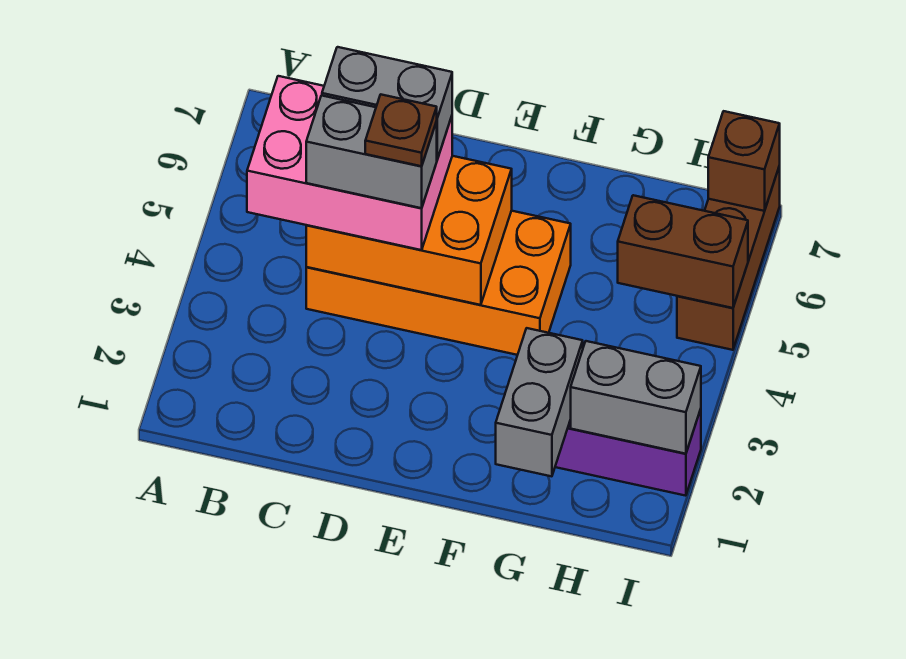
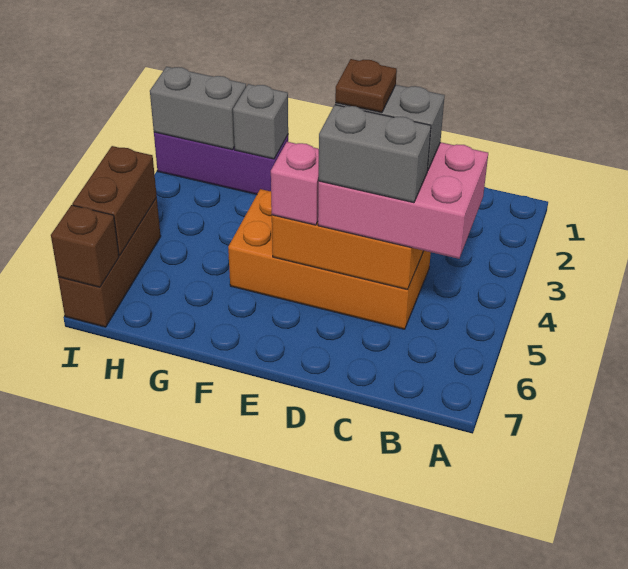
none -> pink 1x1 brick [271,142,319,225]
grey 1x2 brick [496,328,583,476] -> grey 1x1 brick [233,84,288,159]
brown 1x2 brick [618,195,748,308] -> brown 1x2 brick turned to [72,146,157,255]

